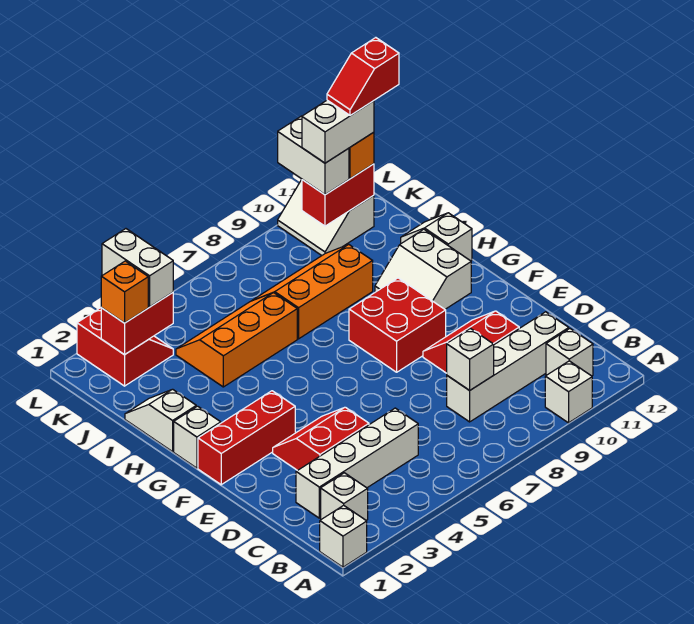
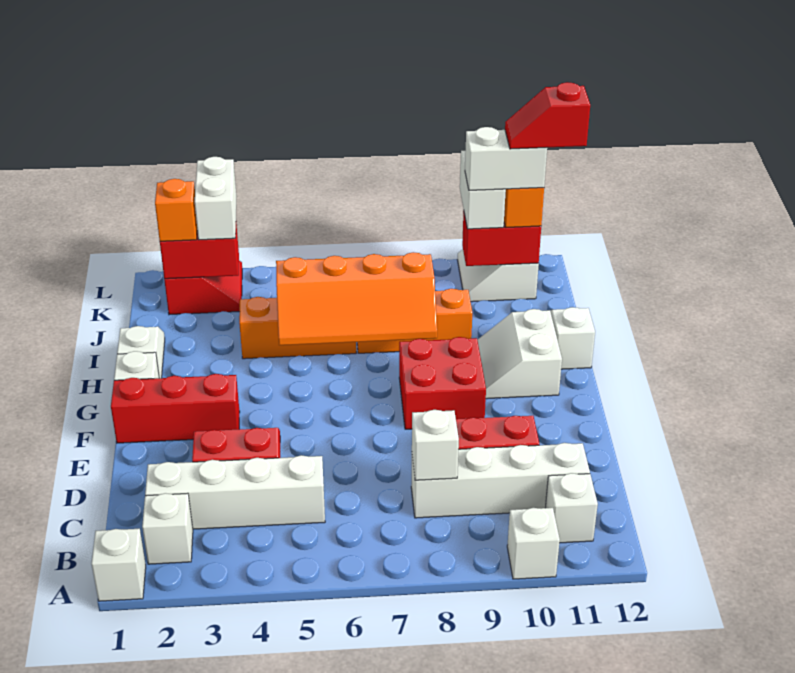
none -> orange 2x4 slope [276,252,437,345]

